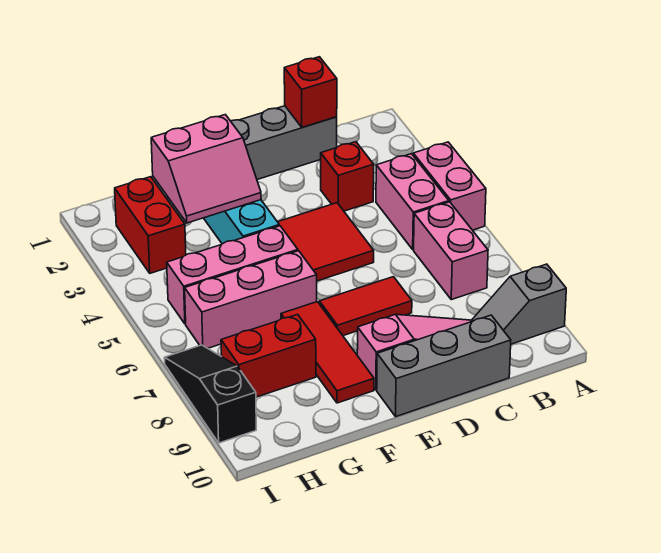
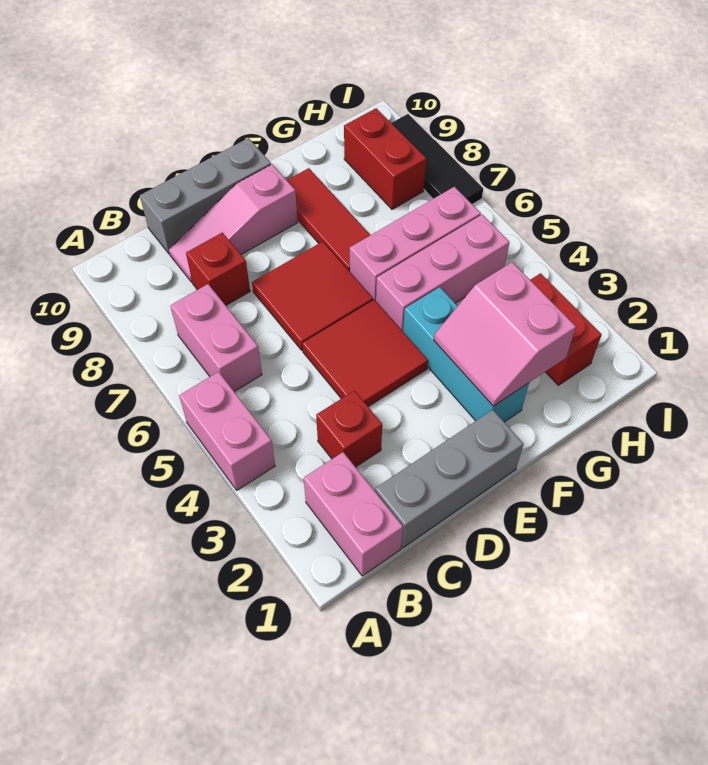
grey 1x2 slope [472,264,566,344] -> none
pink 1x2 brick [376,154,449,250] -> pink 1x2 brick moved to [304,452,403,576]
red 1x1 brick [284,57,337,127] -> red 1x1 brick moved to [186,233,250,305]
red 1x2 tile [319,277,412,336] -> red 2x2 tile [252,241,373,350]
pink 2x2 slope [151,115,261,223] -> pink 2x2 slope turned to [434,262,576,406]
red 1x2 brick [221,315,316,397] -> red 1x2 brick turned to [344,108,426,209]
black 1x3 slope [164,345,256,443] -> black 1x3 tile [392,114,483,204]

